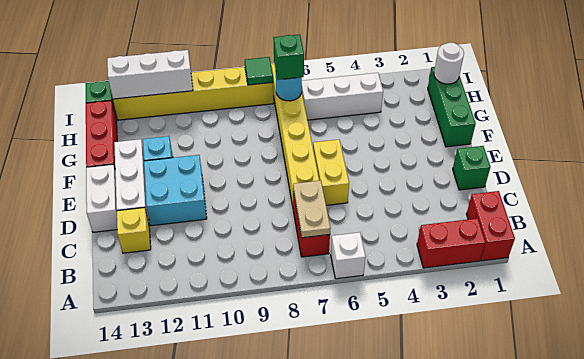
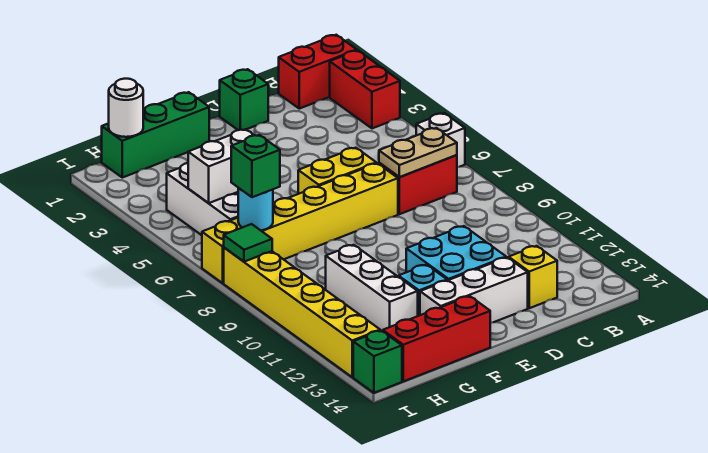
white 1x2 brick [86,164,117,232] -> white 1x2 brick moved to [188,129,254,203]
white 1x3 brick [107,50,193,99] -> white 1x3 brick moved to [326,245,418,331]

